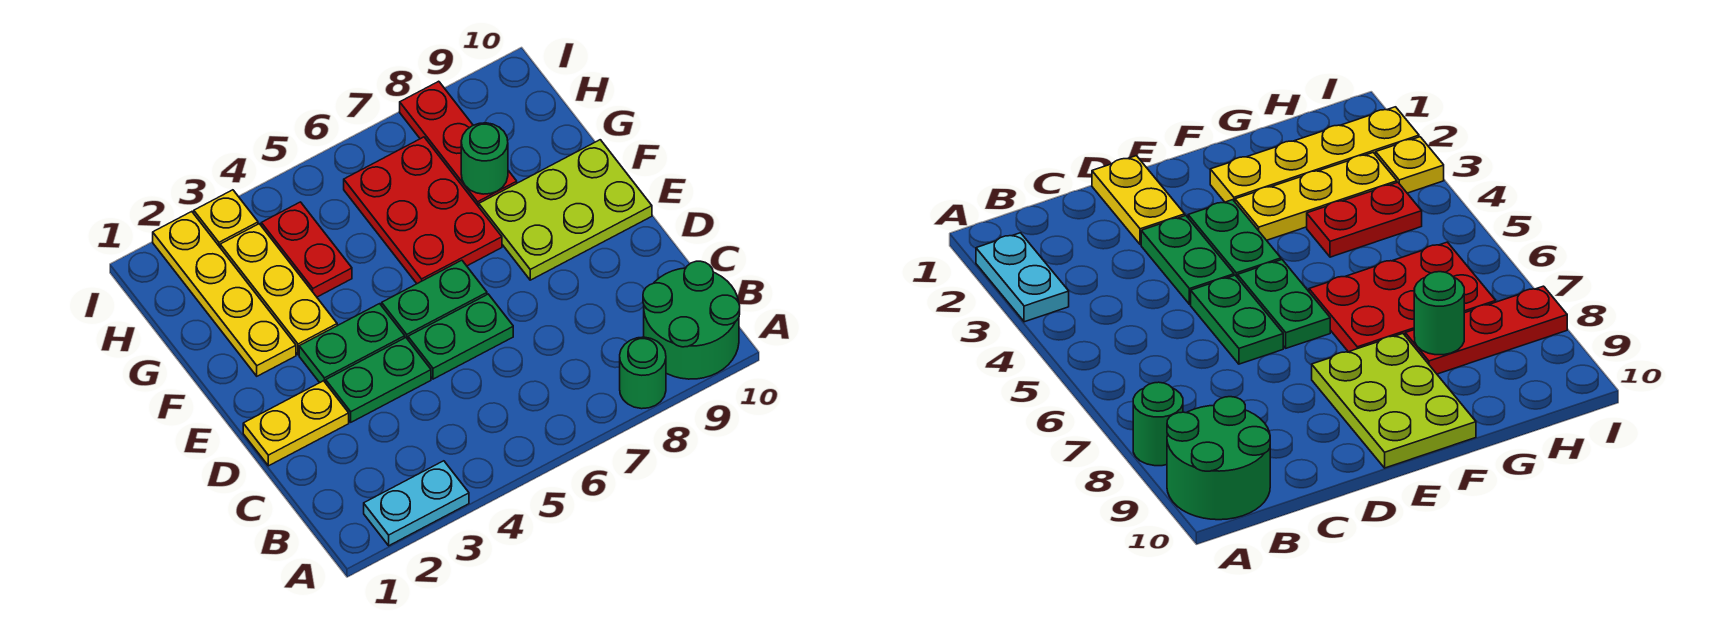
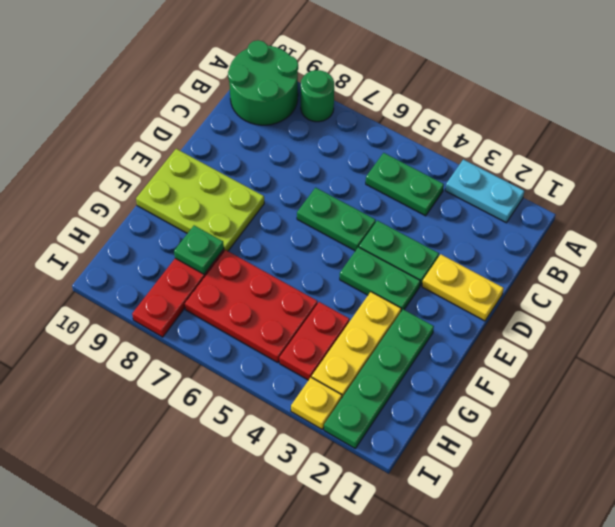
green 1x2 plate [382,260,487,339] -> green 1x2 plate moved to [366,153,444,216]
yellow 1x4 plate [153,212,296,376] -> green 1x4 plate [324,309,434,448]
red 2x3 plate [344,137,502,284] -> red 2x3 plate turned to [185,250,318,363]
green 1x1 round brick [461,123,508,194] -> green 1x1 plate [174,225,224,274]

